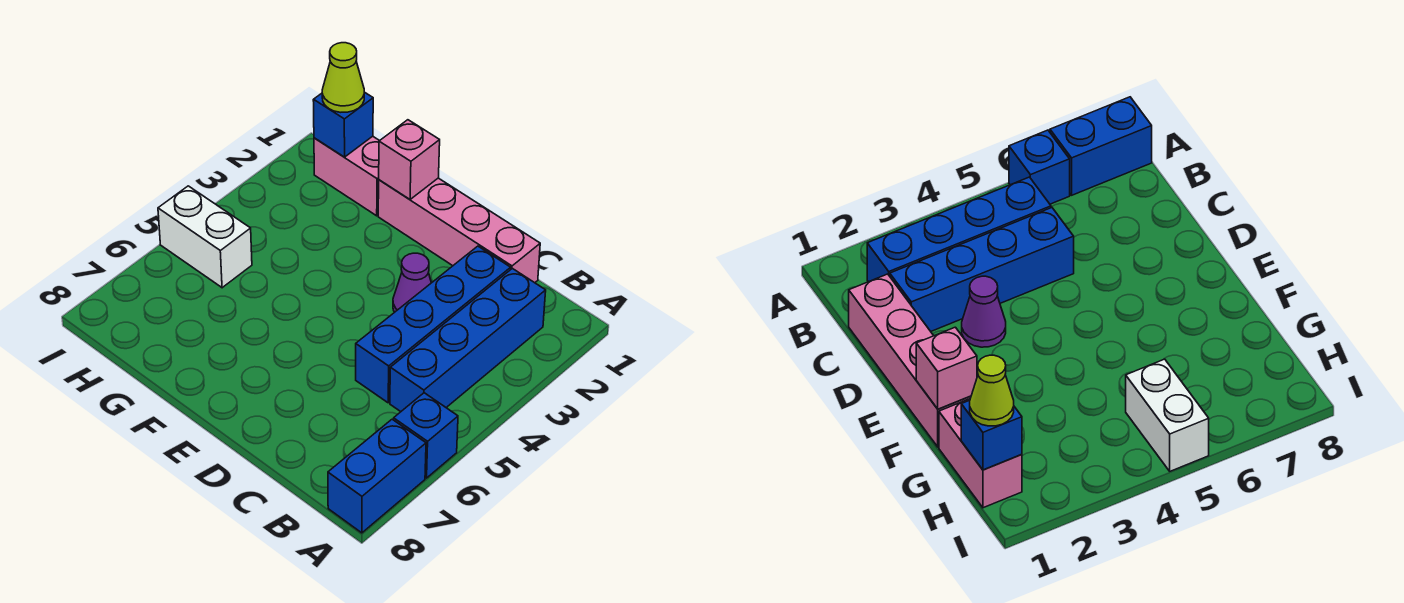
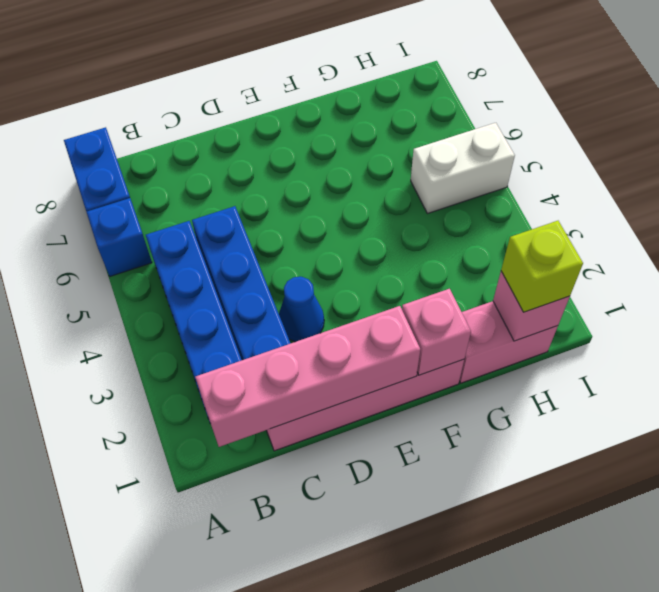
none -> pink 1x4 brick [195,306,420,447]
purple 1x1 cone [393,253,431,312] -> blue 1x1 cone [279,277,324,342]
blue 1x1 brick [313,92,373,157] -> pink 1x1 brick [493,272,570,341]
lime 1x1 cone [322,43,364,112] -> lime 1x1 brick [501,221,583,312]

